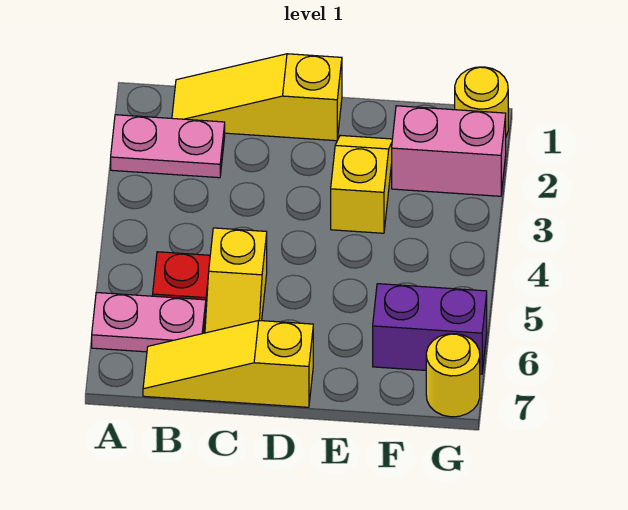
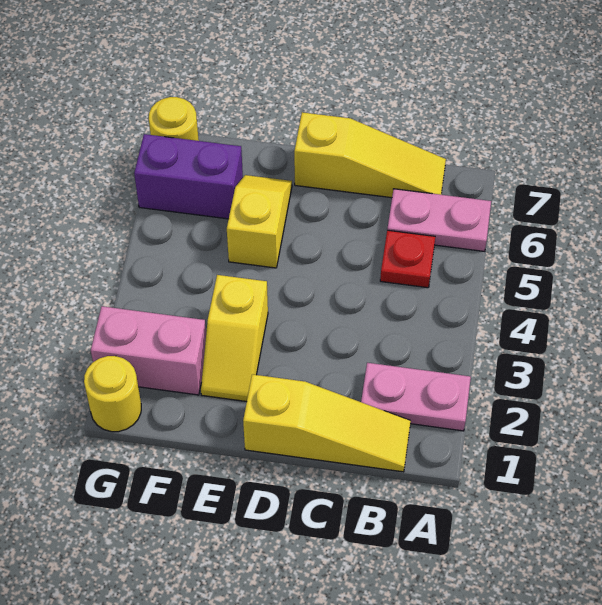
yellow 1x2 slope [205,228,267,333] -> yellow 1x2 slope moved to [227,175,292,268]

